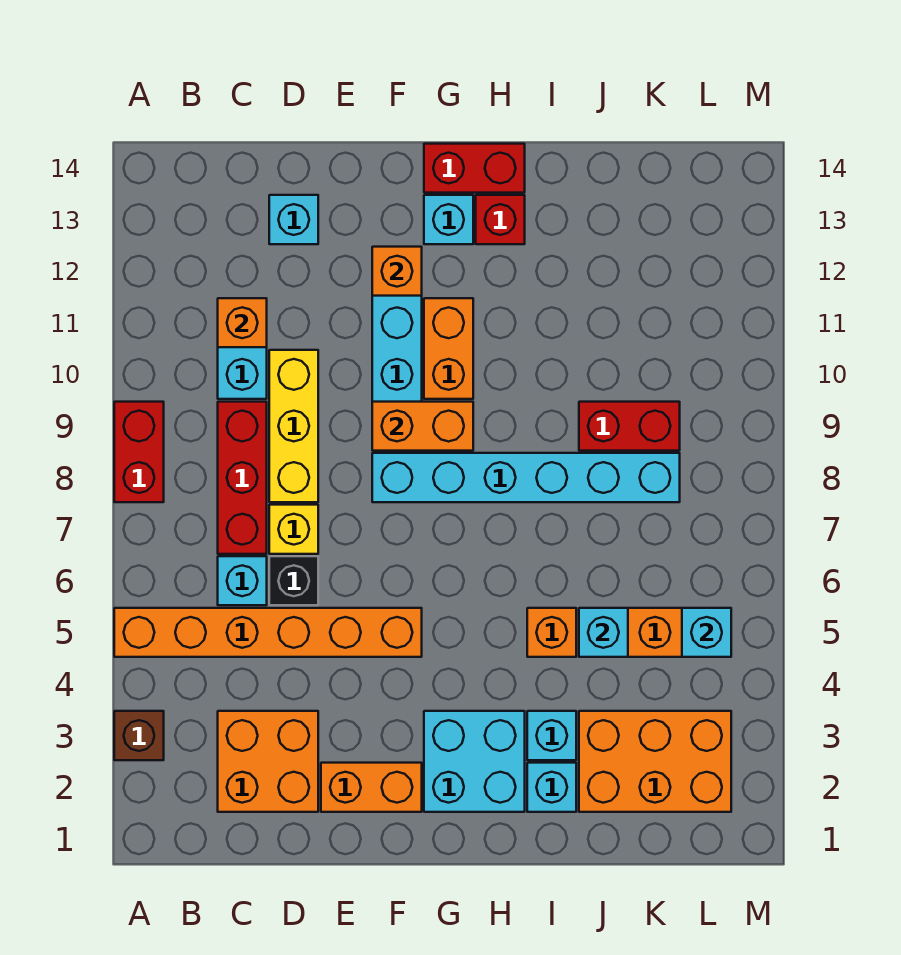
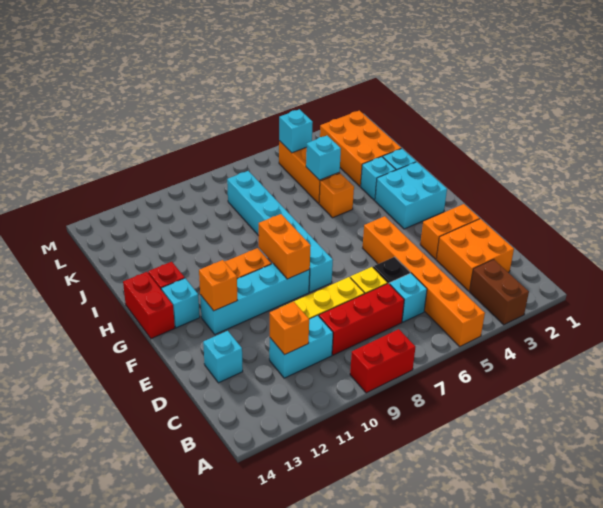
brown 1x1 brick [114,711,164,760] -> brown 1x2 brick [470,259,529,325]
orange 1x2 brick [321,763,422,812] -> orange 1x2 brick turned to [420,204,480,259]
red 1x2 brick [579,402,680,451] -> none

